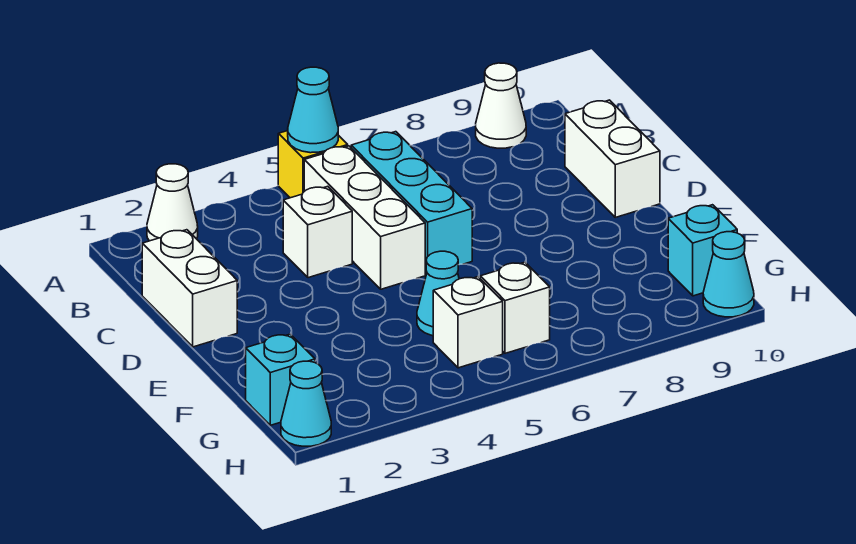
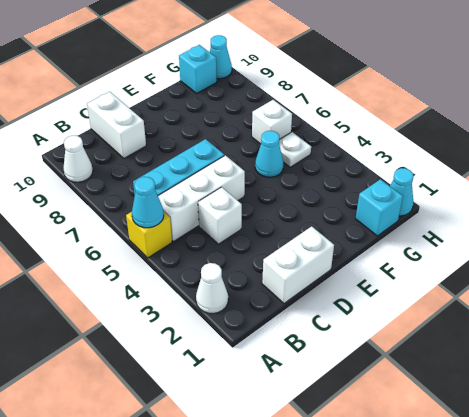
white 1x2 brick [565,100,660,217] -> white 1x2 brick turned to [87,92,146,158]
white 1x1 brick [433,277,503,368] -> white 1x1 plate [279,132,311,167]

